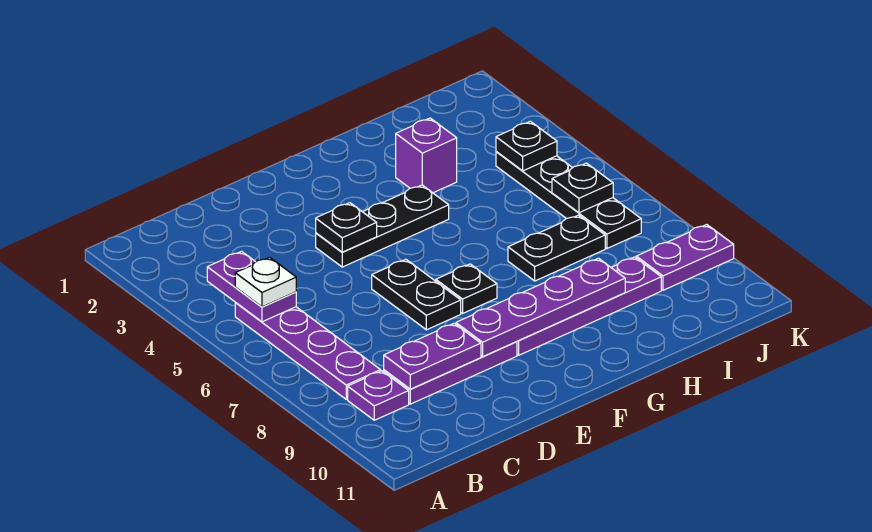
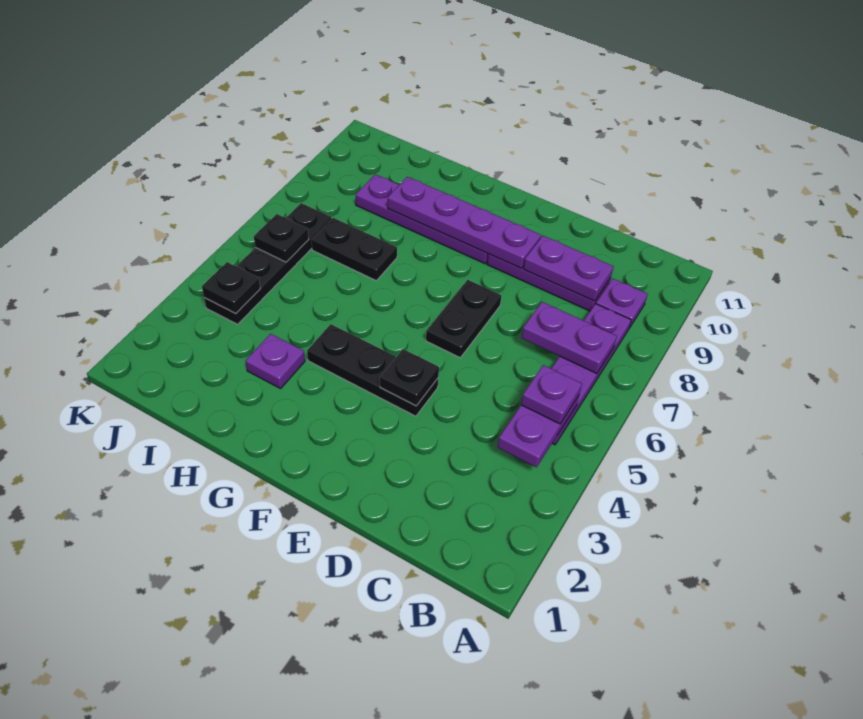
white 1x1 plate [235,257,296,307] -> purple 1x1 plate [521,365,582,424]
black 1x1 plate [436,264,497,313] -> none
purple 1x1 brick [396,118,457,193] -> purple 1x1 plate [246,334,305,389]
purple 1x2 plate [636,225,734,290] -> purple 1x2 plate moved to [522,302,617,374]

